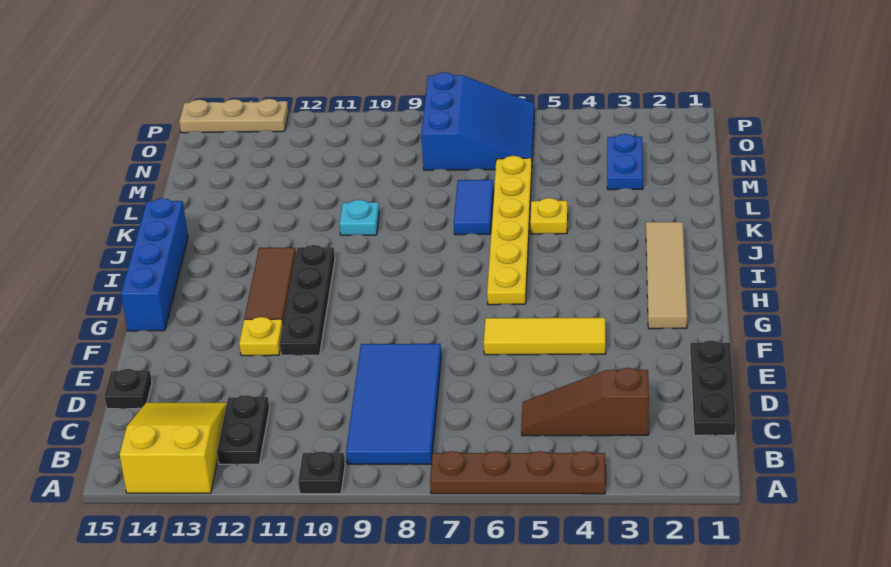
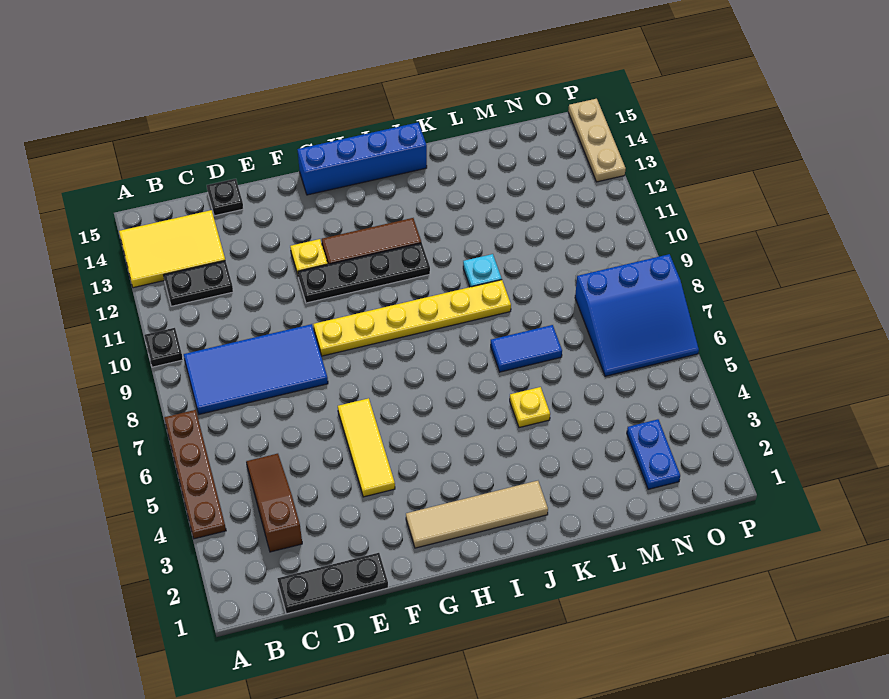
yellow 2x3 slope [120,403,227,493] -> yellow 2x3 tile [119,210,225,288]
yellow 1x6 plate [487,156,532,305] -> yellow 1x6 plate moved to [313,280,511,356]
blue 1x2 plate [607,134,643,190] -> blue 1x2 plate turned to [627,419,680,489]

